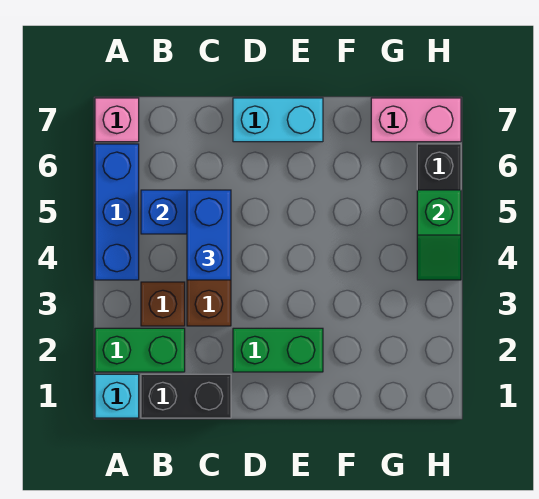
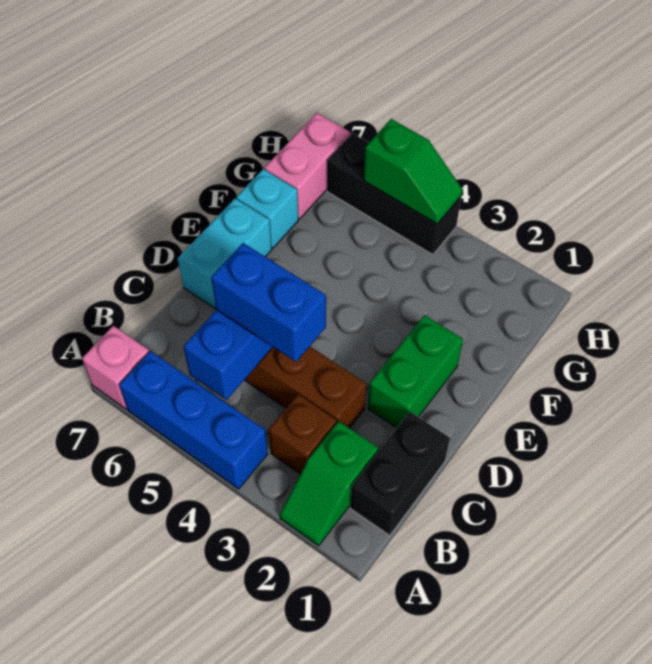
cyan 1x1 brick [95,374,139,418] -> cyan 1x1 brick moved to [236,169,298,248]
green 1x2 brick [95,328,185,372] -> green 1x2 slope [280,421,378,546]

